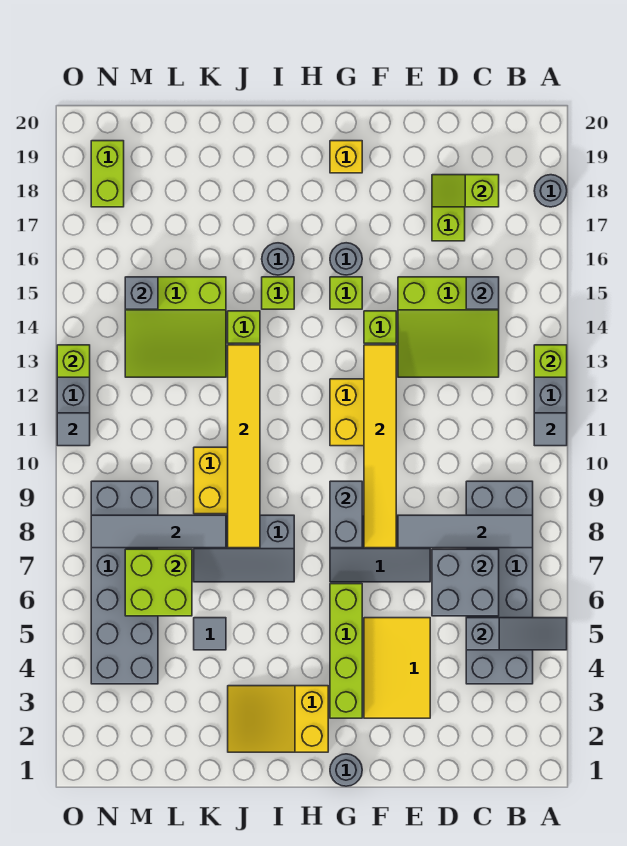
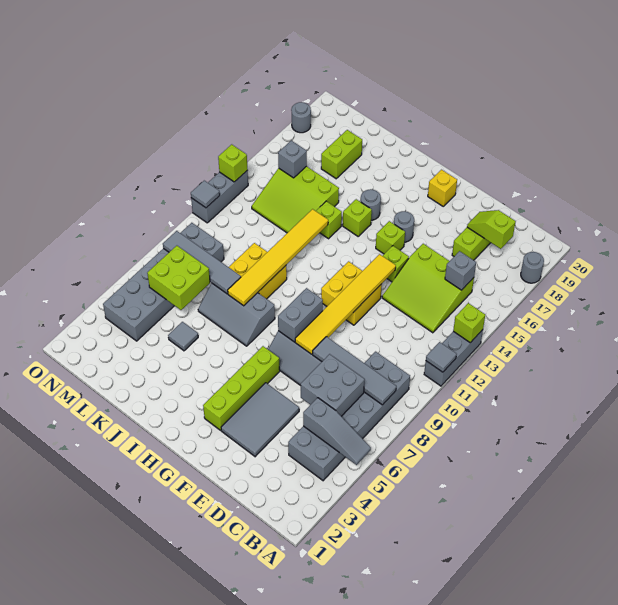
yellow 2x3 tile [364,618,430,718] -> grey 2x3 tile [221,383,299,457]
grey 1x1 round brick [330,754,362,786] -> grey 1x1 round brick moved to [291,102,311,133]
yellow 2x3 slope [228,686,328,752] -> none
lime 1x2 brick [91,141,124,207] -> lime 1x2 brick moved to [321,130,362,179]

